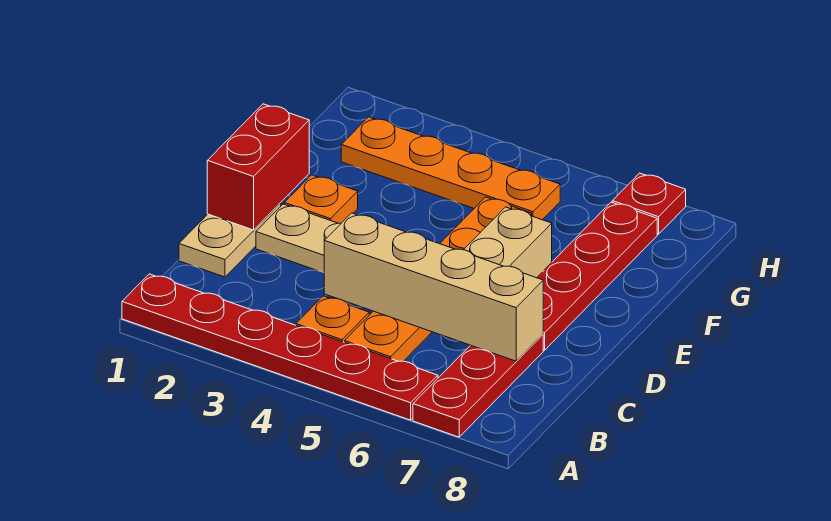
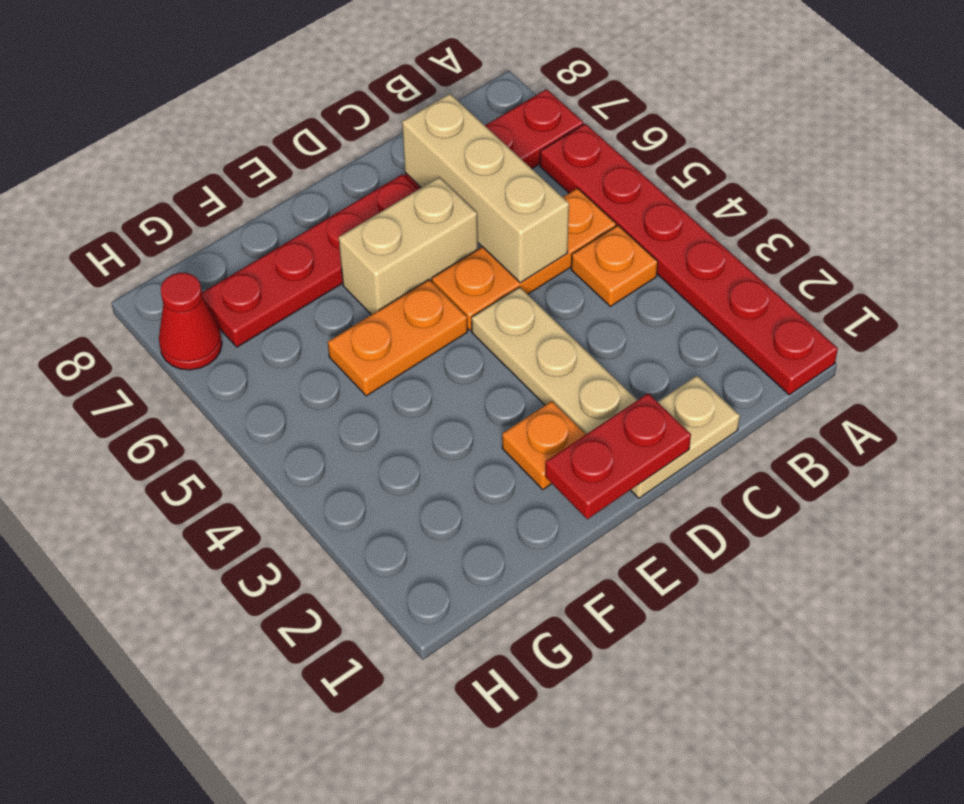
tan 1x4 brick [324,213,543,361] -> tan 1x3 brick [402,94,569,283]
red 1x2 brick [207,104,309,230] -> red 1x2 plate [545,394,691,519]
orange 1x4 plate [341,117,560,220] -> none
red 1x1 plate [612,173,686,234] -> red 1x1 cone [159,273,222,370]

